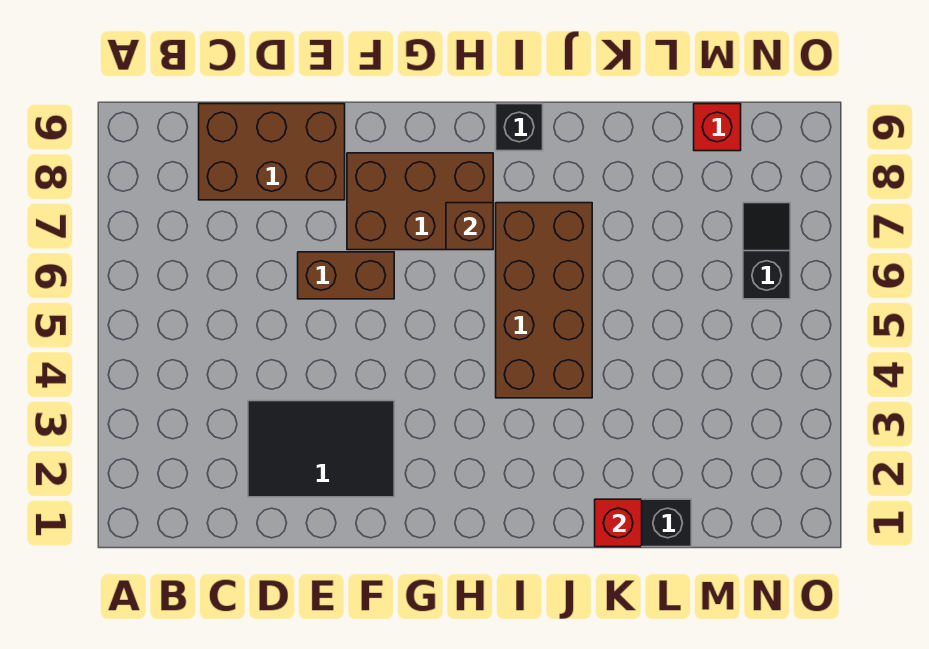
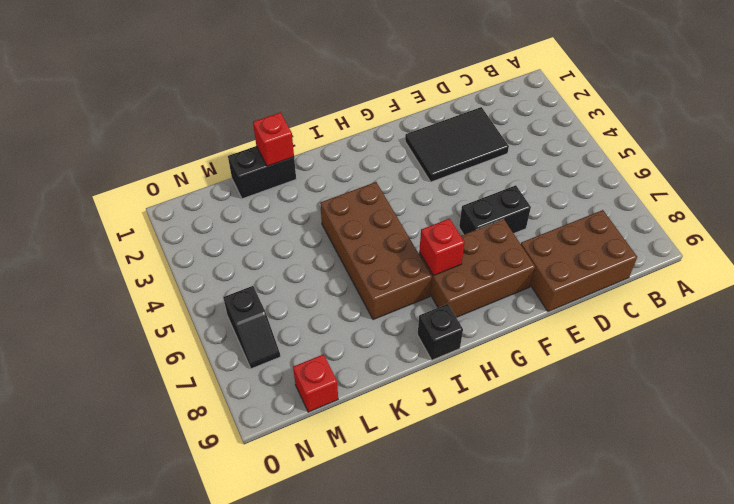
brown 1x2 brick [298,252,394,299] -> black 1x2 brick [459,185,531,235]
brown 1x1 brick [446,203,493,250] -> red 1x1 brick [419,219,465,275]

